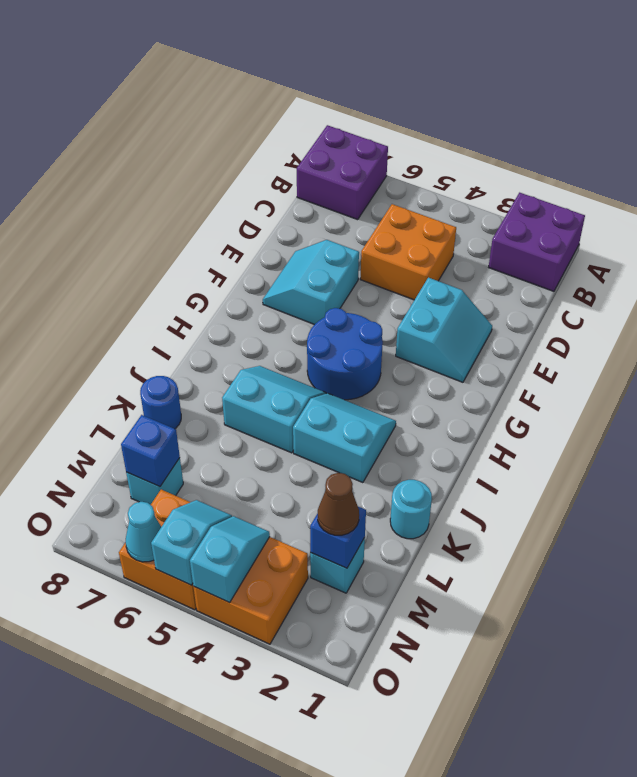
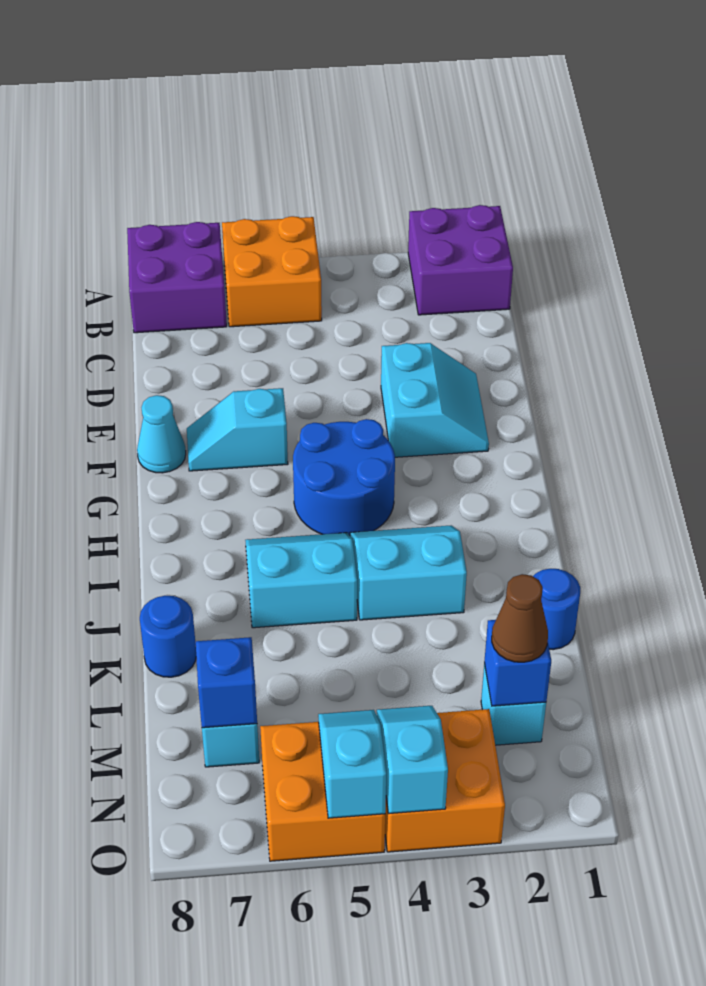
orange 2x2 brick [360,204,456,300] -> orange 2x2 brick moved to [222,216,322,327]
cyan 2x2 slope [263,240,359,325] -> cyan 1x2 slope [187,388,288,471]
cyan 1x1 round brick [390,480,432,539] -> blue 1x1 round brick [533,569,580,650]
cyan 1x1 cone [125,502,161,562] -> cyan 1x1 cone moved to [137,395,186,473]

